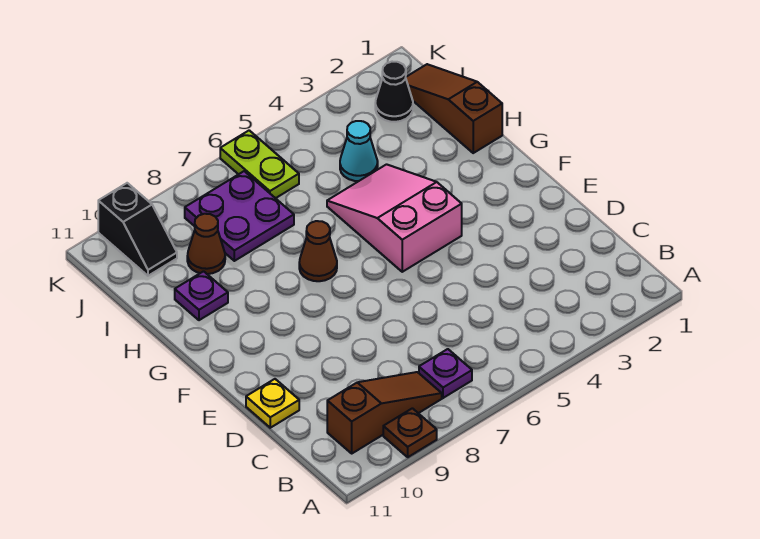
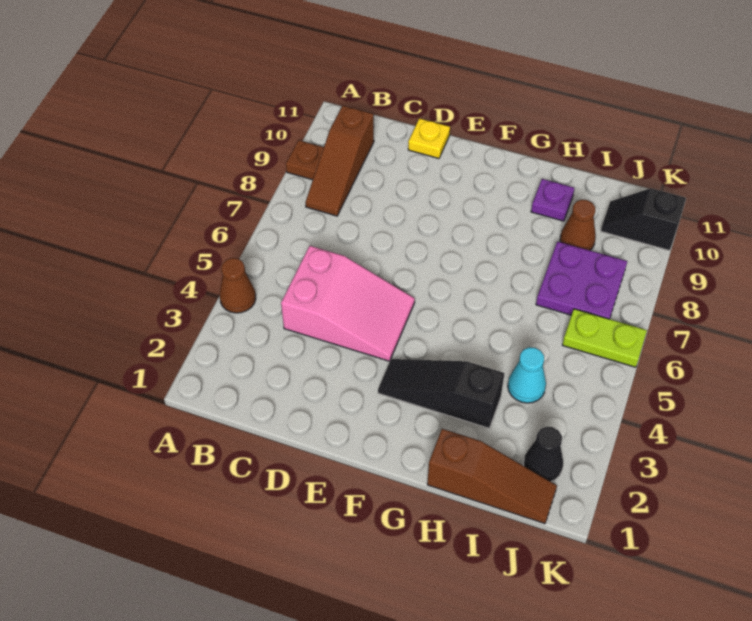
purple 1x1 plate [419,349,472,398] -> none
none -> black 1x3 slope [378,359,504,428]
pink 2x3 slope [327,164,462,272] -> pink 2x3 slope moved to [281,246,415,361]
brown 1x1 cone [299,221,337,281] -> brown 1x1 cone moved to [220,258,256,313]

